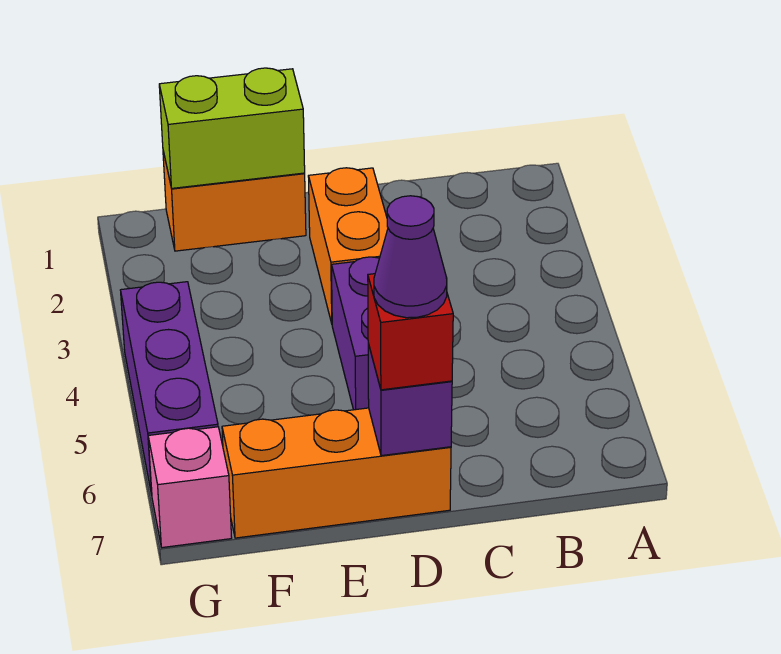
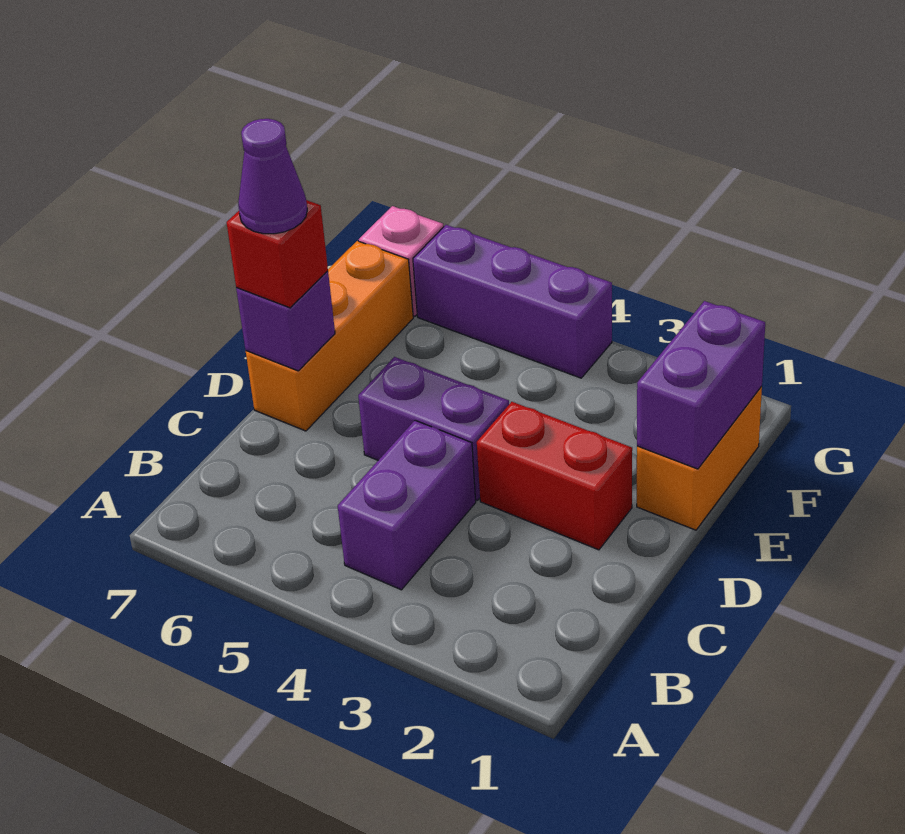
none -> purple 1x2 brick [338,420,476,590]
orange 1x2 brick [308,168,388,323] -> red 1x2 brick [477,402,632,550]
lime 1x2 brick [159,68,305,188] -> purple 1x2 brick [637,301,765,469]

